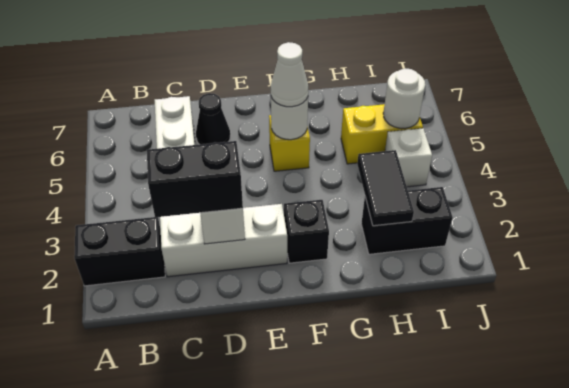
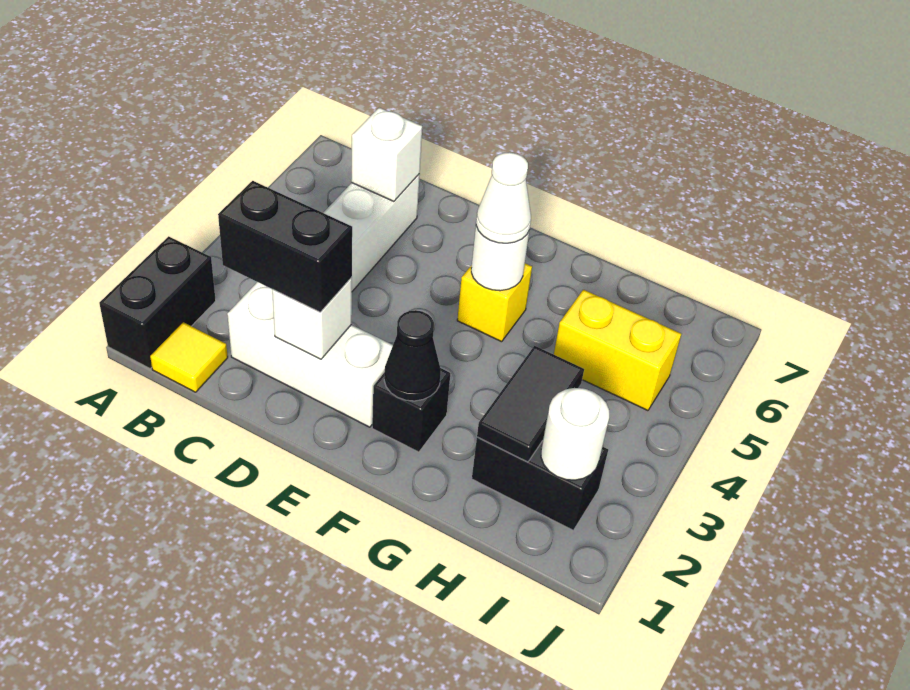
black 1x2 brick [74,217,165,286] -> black 1x2 brick turned to [99,236,216,368]
none -> yellow 1x1 tile [150,322,228,392]
black 1x1 cone [196,93,230,145] -> black 1x1 cone moved to [384,310,441,401]
white 1x1 brick [385,128,432,187] -> white 1x1 brick moved to [351,108,422,201]
white 1x1 round brick [383,69,425,128] -> white 1x1 round brick moved to [541,388,609,480]

